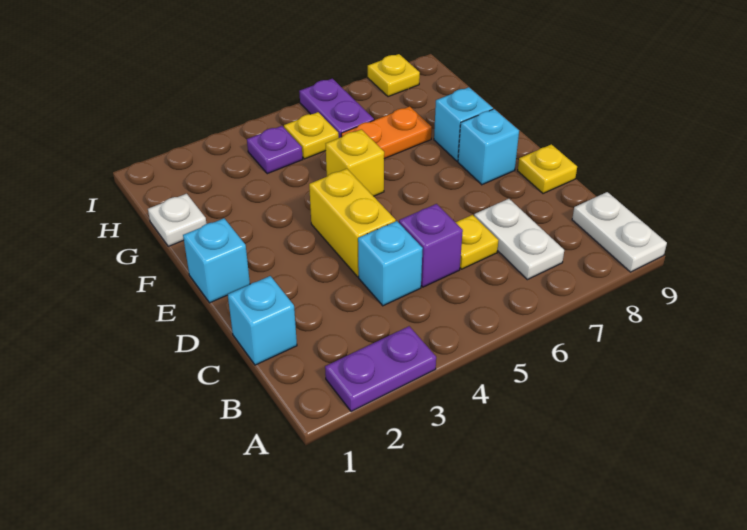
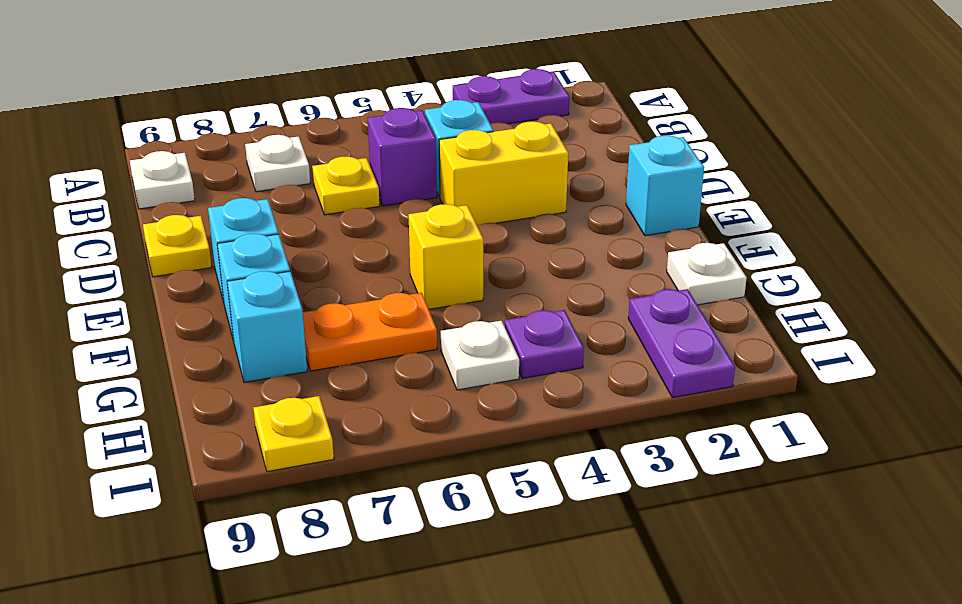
white 1x2 plate [572,192,667,272] -> white 1x1 plate [130,151,195,209]
white 1x2 plate [474,199,564,280] -> white 1x1 plate [245,135,310,192]
cyan 1x1 brick [228,276,297,365] -> cyan 1x1 brick moved to [227,271,307,382]
yellow 1x2 brick [309,169,396,277] -> yellow 1x2 brick turned to [439,121,568,226]
yellow 1x1 plate [284,112,339,159] -> white 1x1 plate [441,321,519,390]
purple 1x2 plate [299,79,374,138] -> purple 1x2 plate moved to [628,289,735,398]

